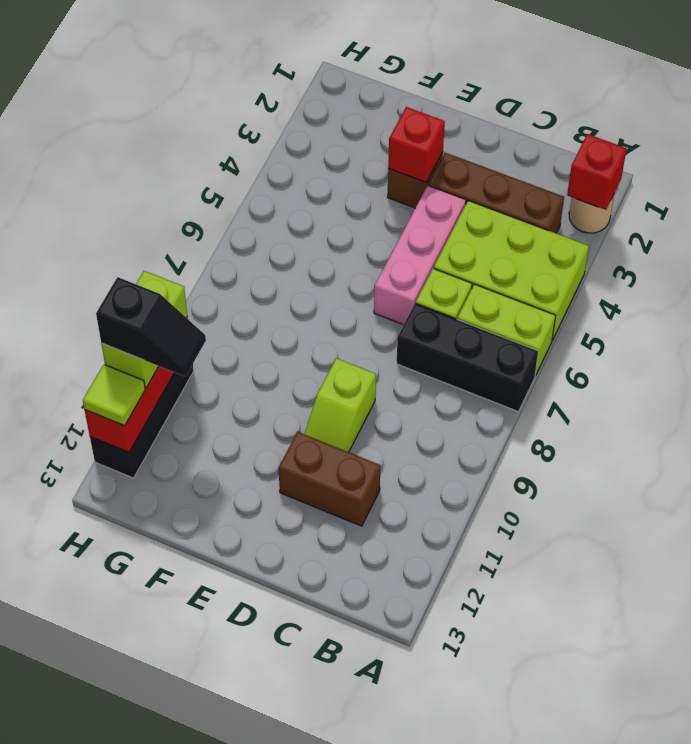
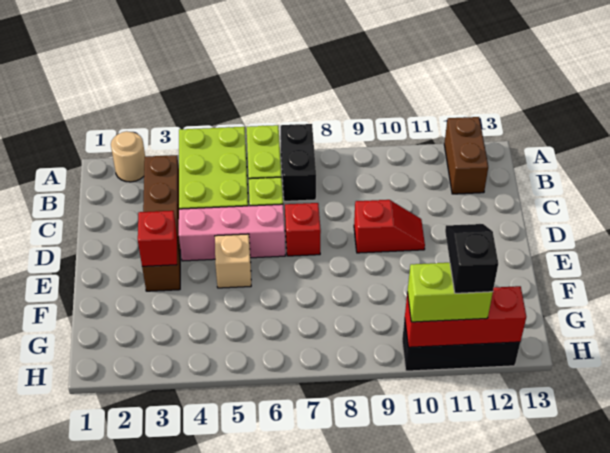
red 1x1 brick [567,134,627,210] -> red 1x1 brick moved to [285,203,321,256]
black 1x3 brick [397,303,538,412] -> black 1x2 brick [280,124,316,201]
brown 1x2 brick [279,432,380,526] -> brown 1x2 brick moved to [444,117,488,194]
lime 1x2 slope [305,358,376,452] -> red 1x2 slope [354,200,425,253]
none -> tan 1x1 brick [215,234,251,288]
lime 1x1 tile [83,365,145,426] -> none

